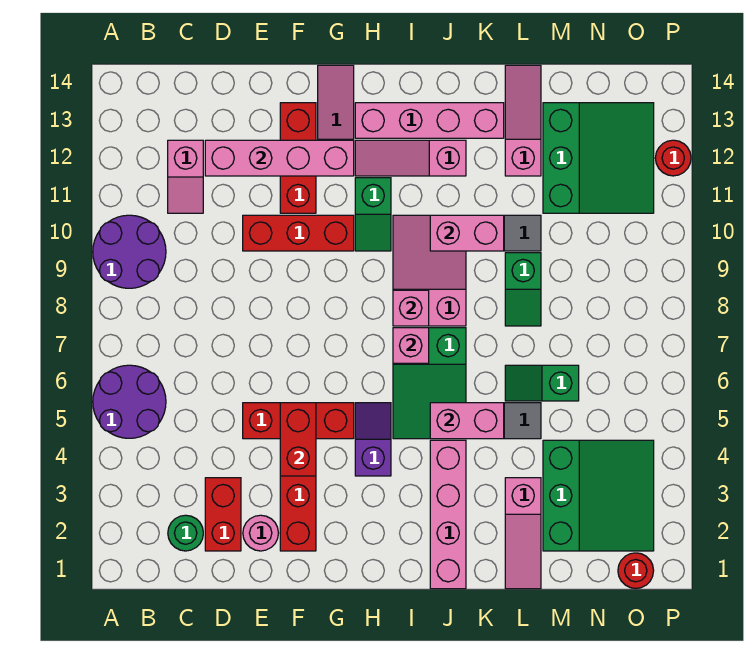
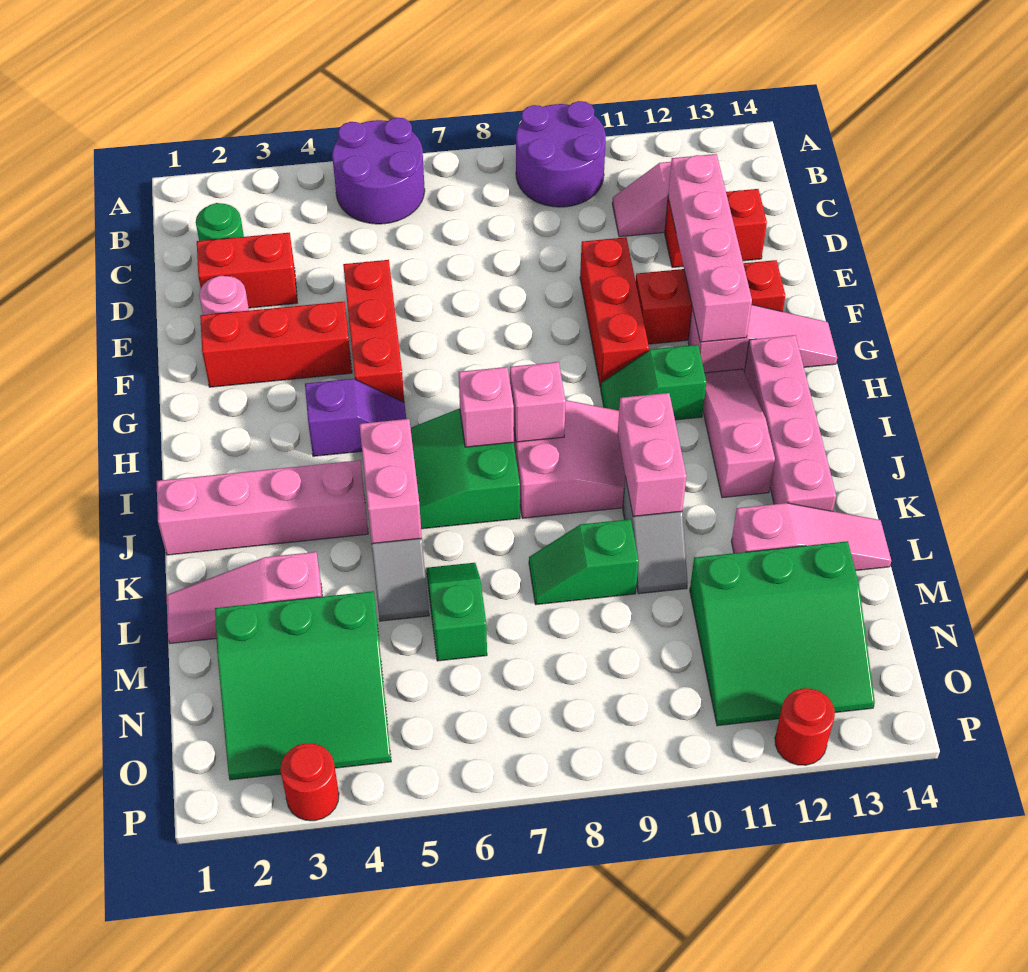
red 1x2 brick [280,403,316,476] -> red 1x2 brick moved to [665,189,767,268]
red 1x1 round brick [618,553,654,589] -> red 1x1 round brick moved to [280,743,339,821]

